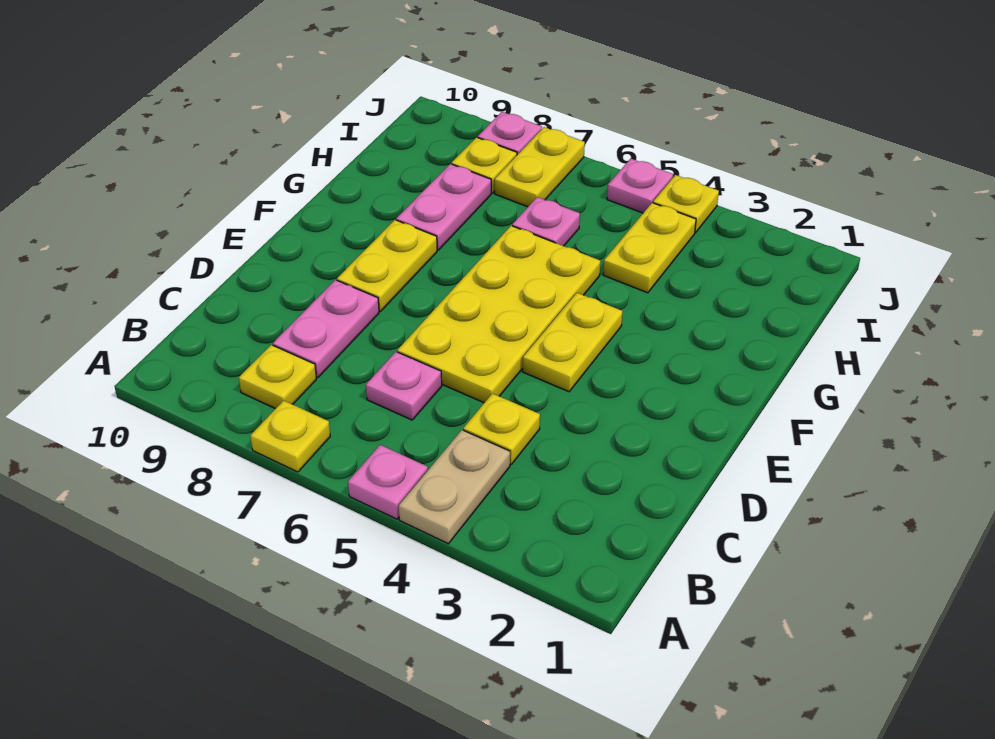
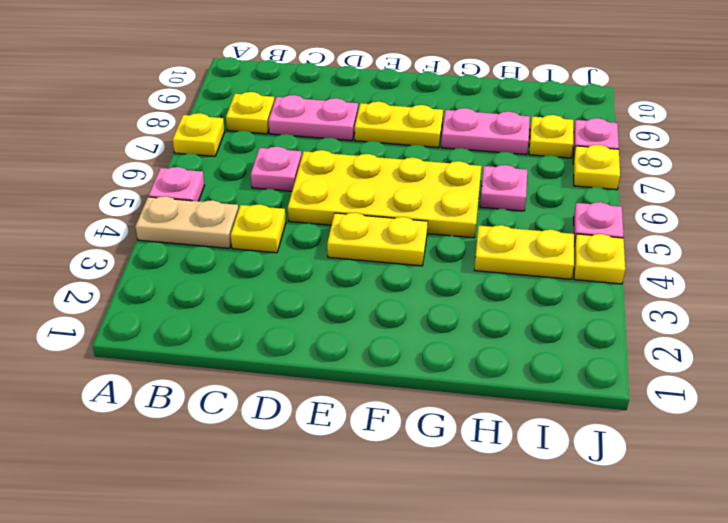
yellow 1x2 plate [495,127,585,207] -> yellow 1x1 plate [573,145,620,190]

